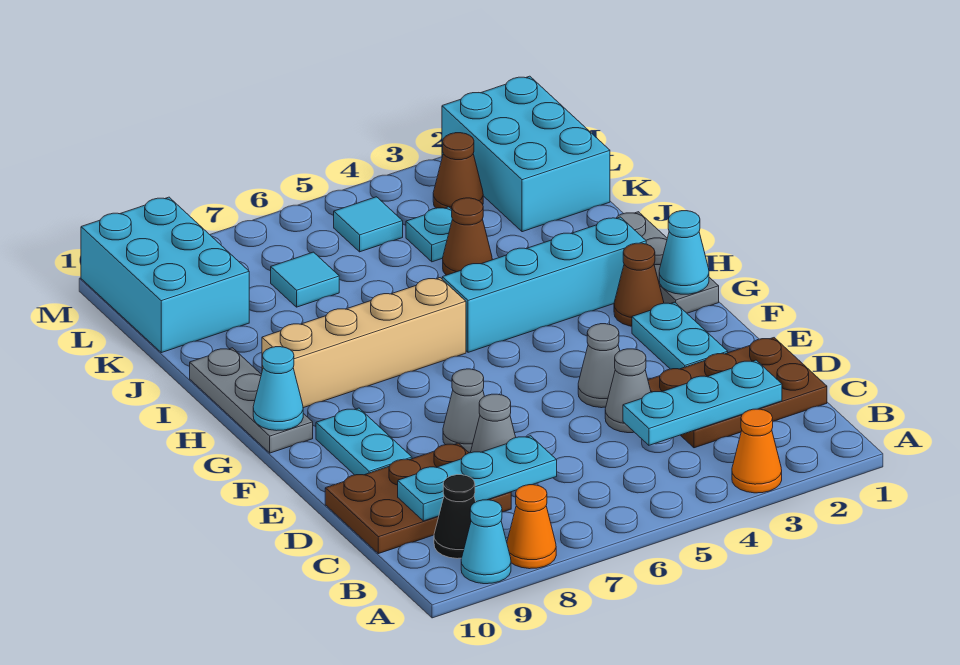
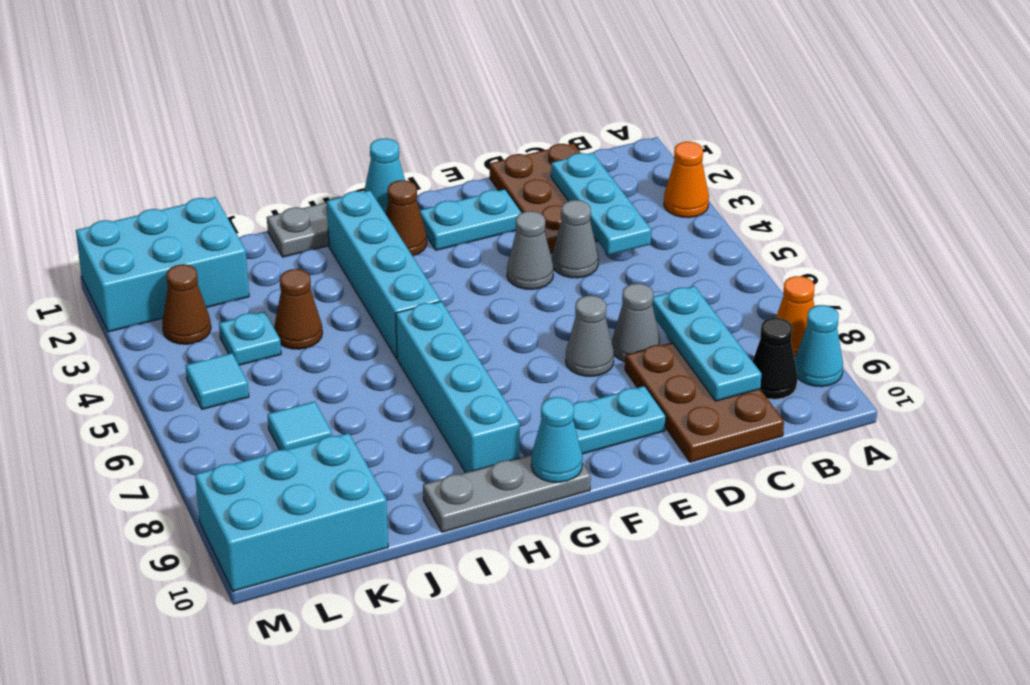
tan 1x4 brick [262,278,466,408] -> cyan 1x4 brick [396,301,520,473]

